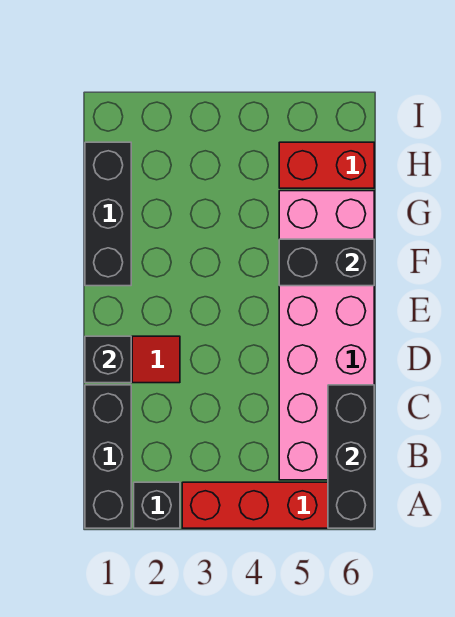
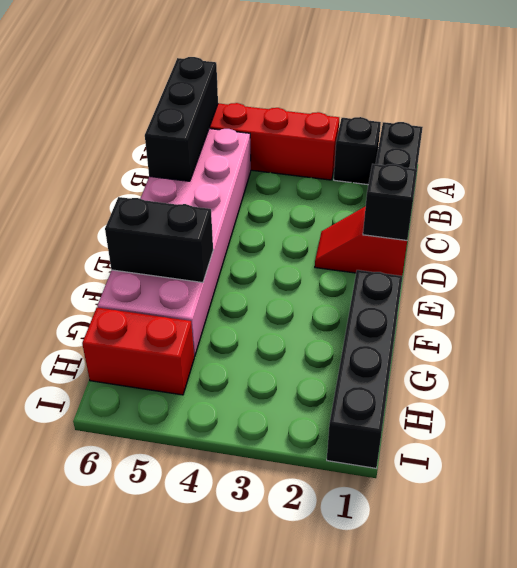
black 1x3 brick [85,142,131,286] -> black 1x4 brick [327,270,403,468]

